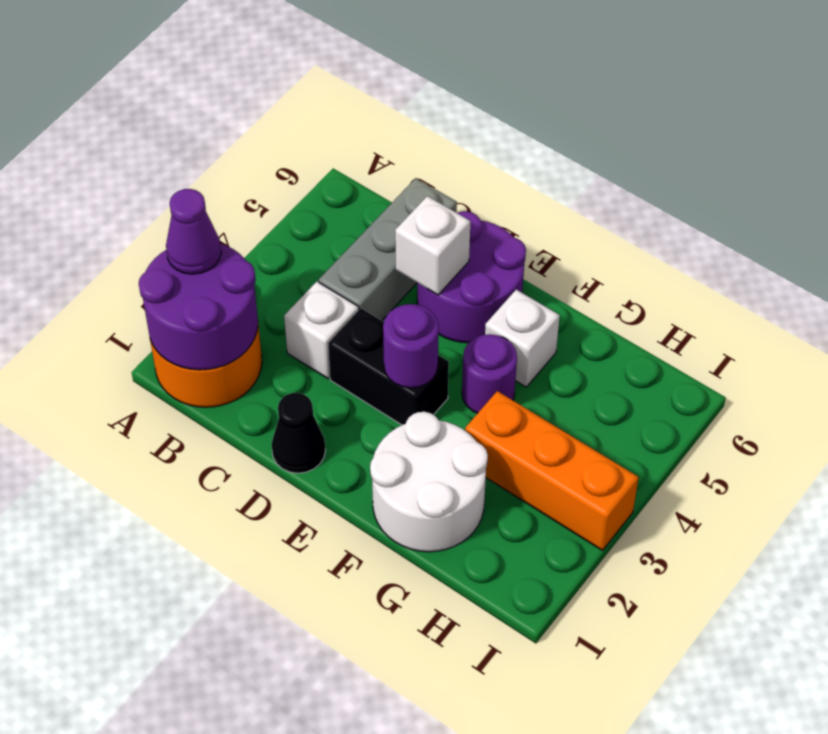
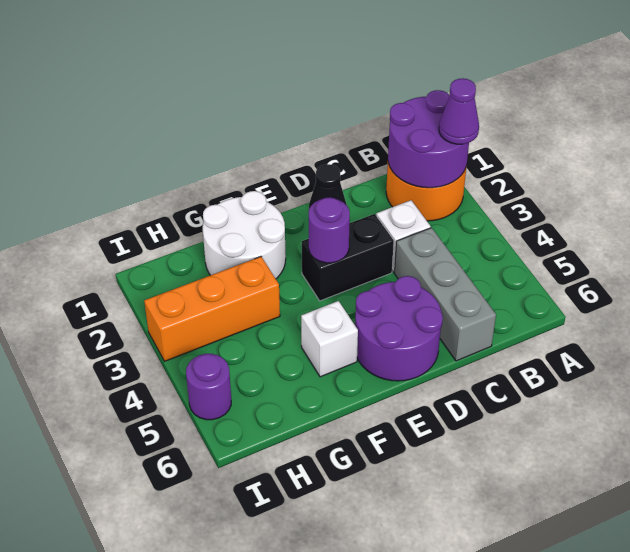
white 1x1 brick [395,196,470,295] -> none
purple 1x1 round brick [462,334,517,413] -> purple 1x1 round brick moved to [186,354,231,420]

